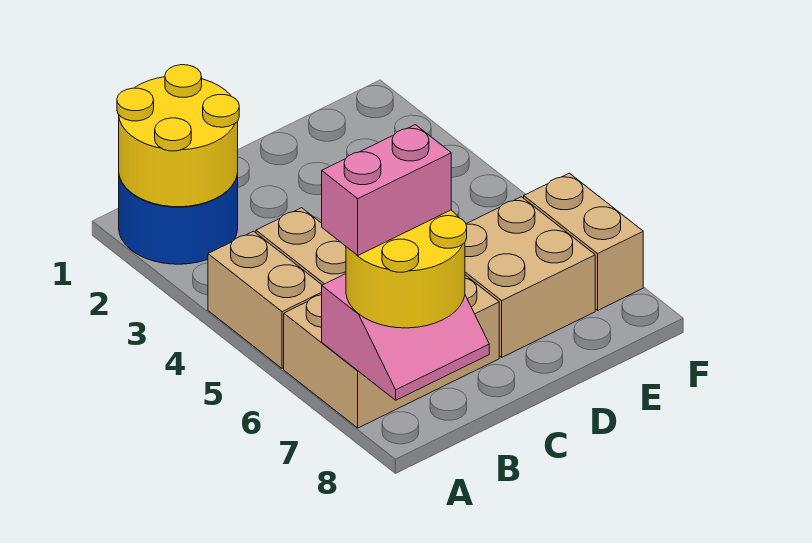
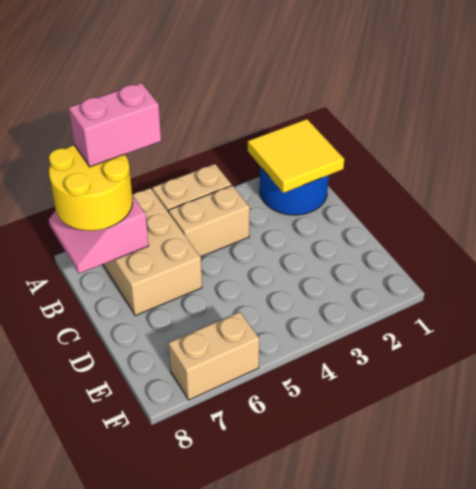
yellow 2x2 round brick [117,65,239,207] -> yellow 2x2 tile [248,119,344,193]
pink 1x2 brick [322,125,451,255] -> pink 1x2 brick turned to [69,83,161,167]
tan 2x2 brick [465,197,595,357] -> none

